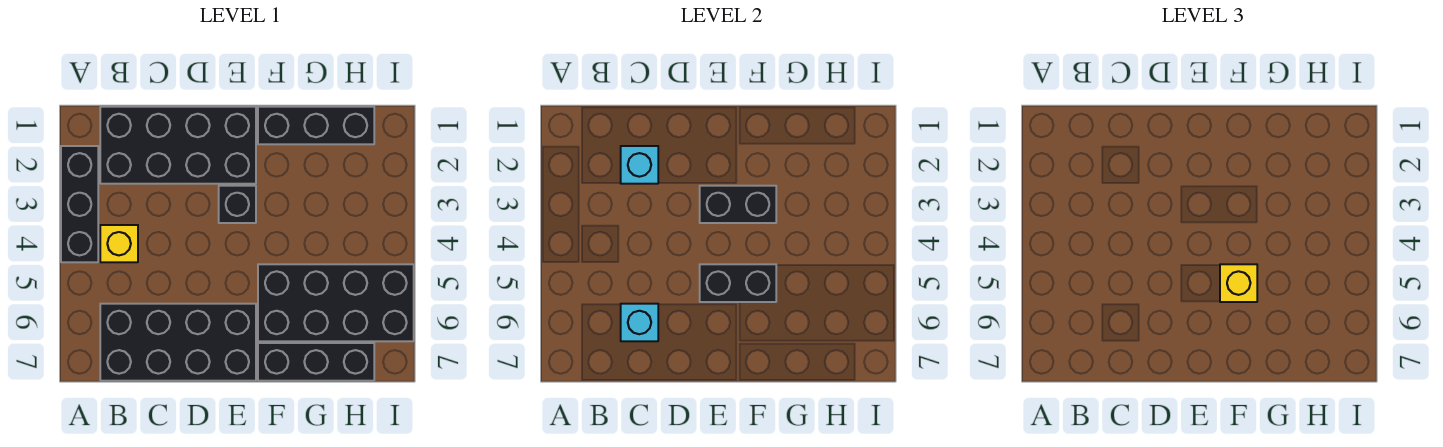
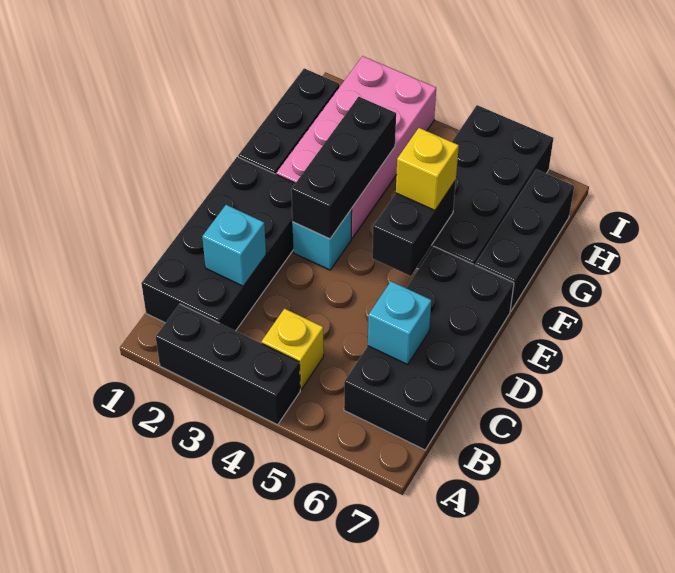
black 1x1 brick [219,186,256,223] -> cyan 1x1 brick [292,209,352,270]
black 1x2 brick [700,186,776,223] -> black 1x3 brick [291,97,396,239]
none -> pink 2x4 brick [276,56,436,238]

